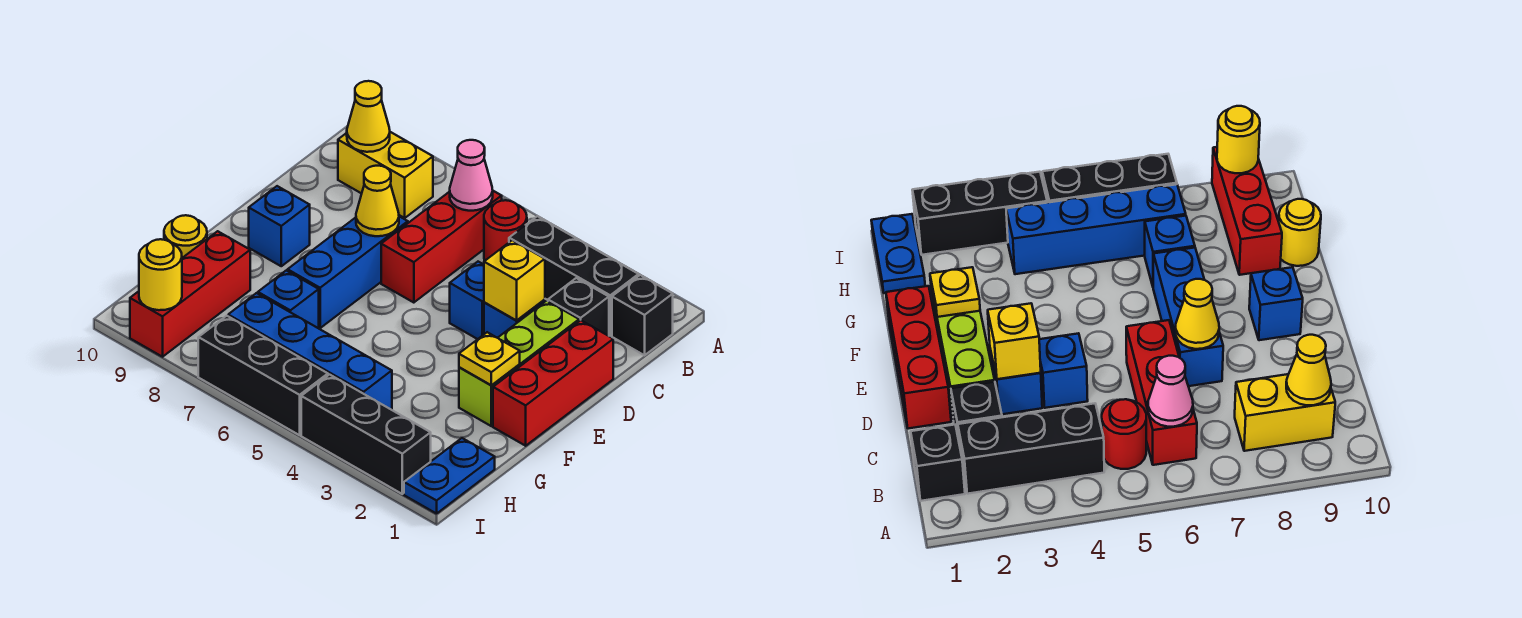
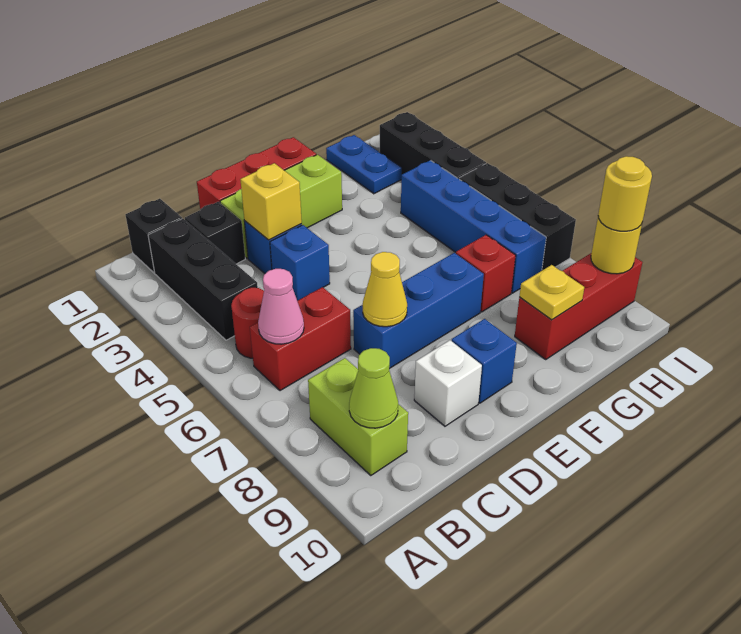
red 1x3 brick [381,191,502,303] -> red 1x2 brick [250,287,351,391]
yellow 1x2 brick [338,132,433,218] -> lime 1x2 brick [308,358,408,475]
yellow 1x1 cone [347,81,390,152] -> lime 1x1 cone [349,348,398,428]
none -> white 1x1 brick [414,340,482,426]
yellow 1x1 plate [459,332,520,386] -> yellow 1x1 plate moved to [519,265,584,320]
blue 1x1 brick [258,271,319,328] -> red 1x1 brick [456,235,516,312]
yellow 1x1 round brick [164,215,207,258] -> yellow 1x1 round brick moved to [598,156,652,231]
blue 1x2 plate [404,438,495,514] -> blue 1x2 plate turned to [326,135,402,194]

